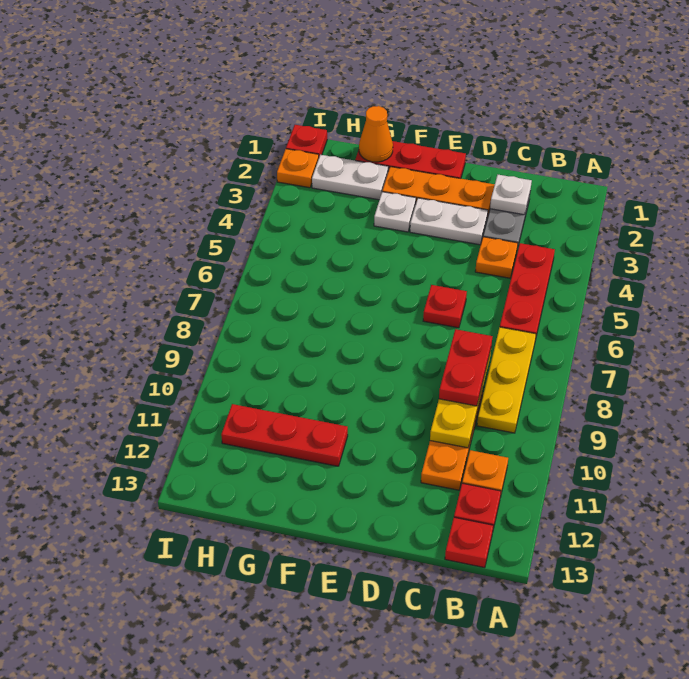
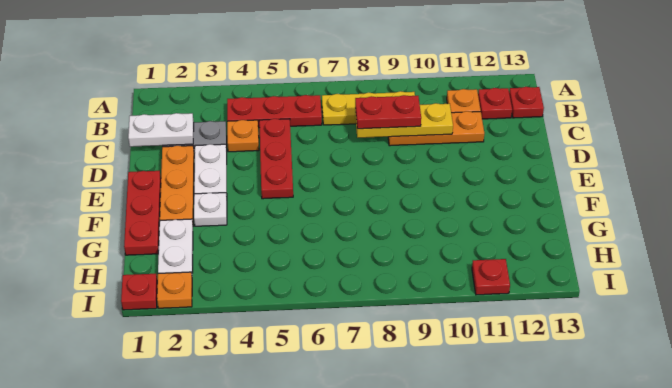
white 1x1 plate [490,175,532,215] -> white 1x2 plate [128,113,194,147]
red 1x1 plate [423,285,467,328] -> red 1x1 plate moved to [472,259,510,295]
red 1x3 plate [221,404,348,466] -> red 1x3 plate moved to [259,119,293,199]
orange 1x1 cone [359,106,393,162] -> none

